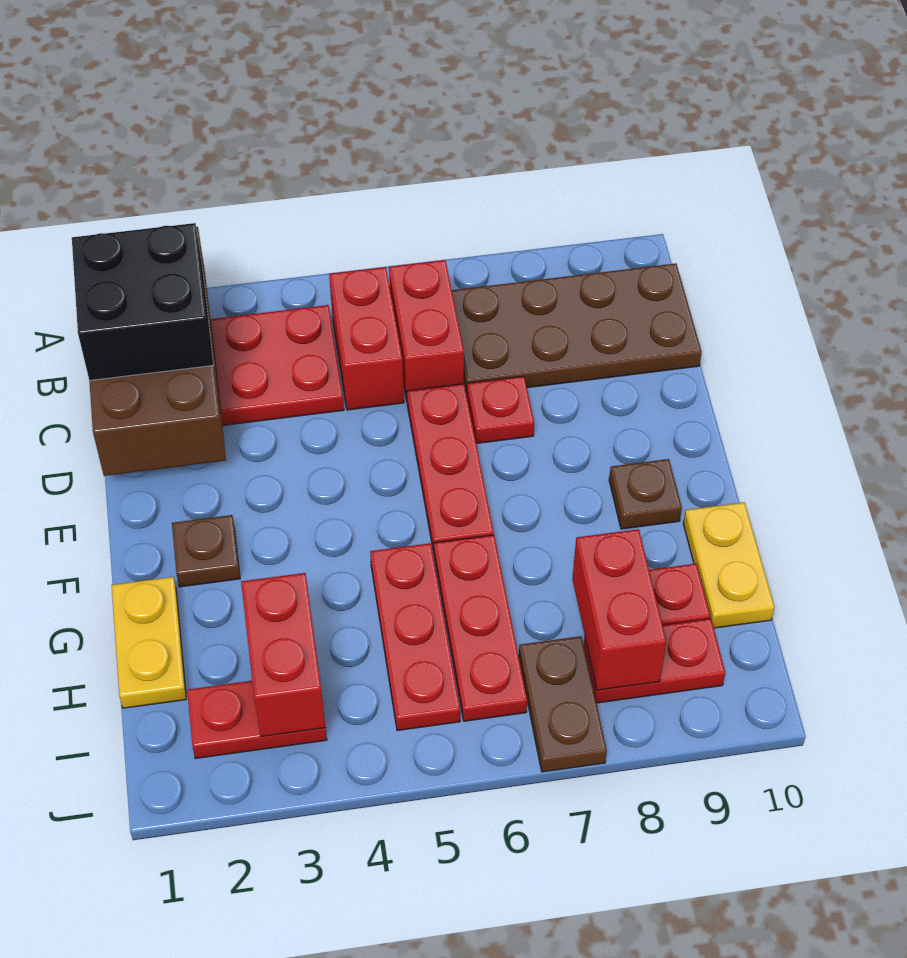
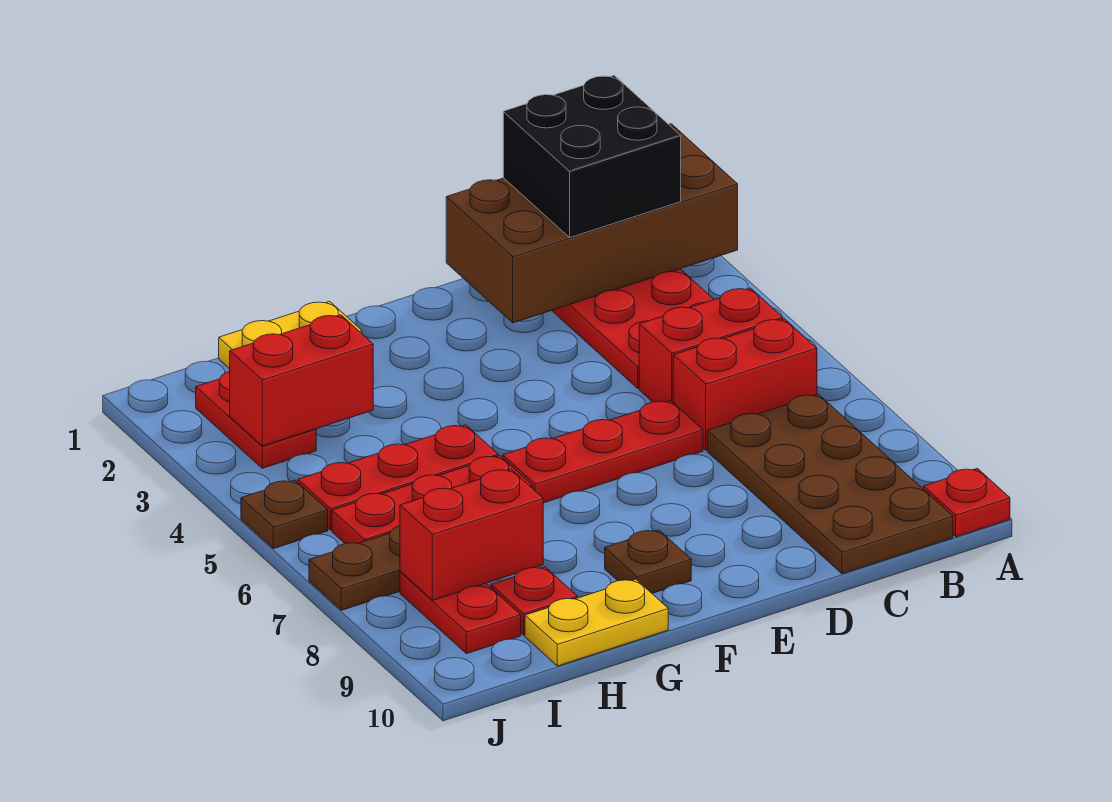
red 1x1 plate [467,376,534,444] -> red 1x1 plate moved to [923,469,1010,537]
brown 1x1 plate [172,515,240,587] -> brown 1x1 plate moved to [241,480,328,549]

